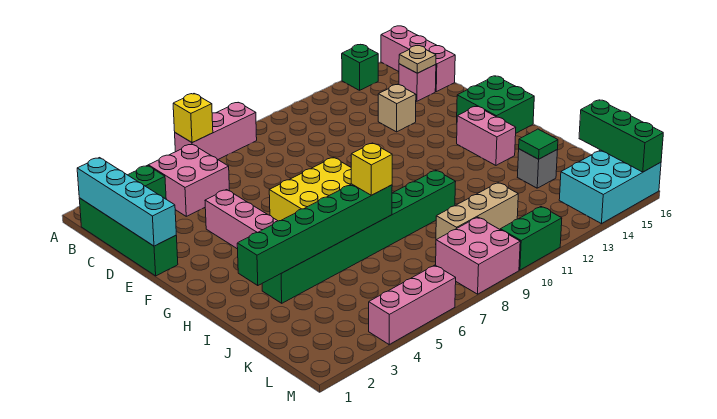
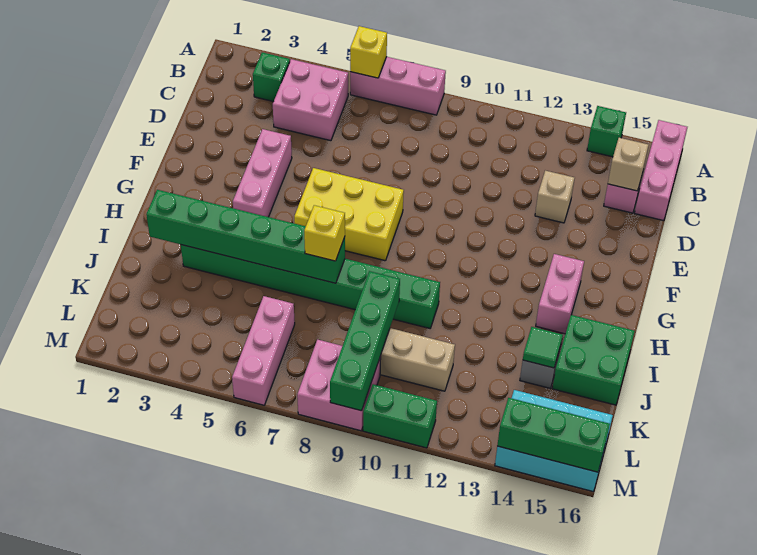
green 1x4 brick [79,198,178,276] -> green 1x4 brick moved to [330,271,400,411]
cyan 1x4 brick [77,158,176,246] -> none
tan 1x1 plate [399,46,436,73] -> tan 1x1 brick [608,138,648,191]
green 2x2 brick [457,76,534,133] -> green 2x2 brick moved to [552,315,635,405]
green 1x3 brick [579,100,663,172] -> green 1x3 brick turned to [497,398,610,472]
pink 1x3 brick [369,265,456,344] -> pink 1x3 brick turned to [232,296,295,405]

